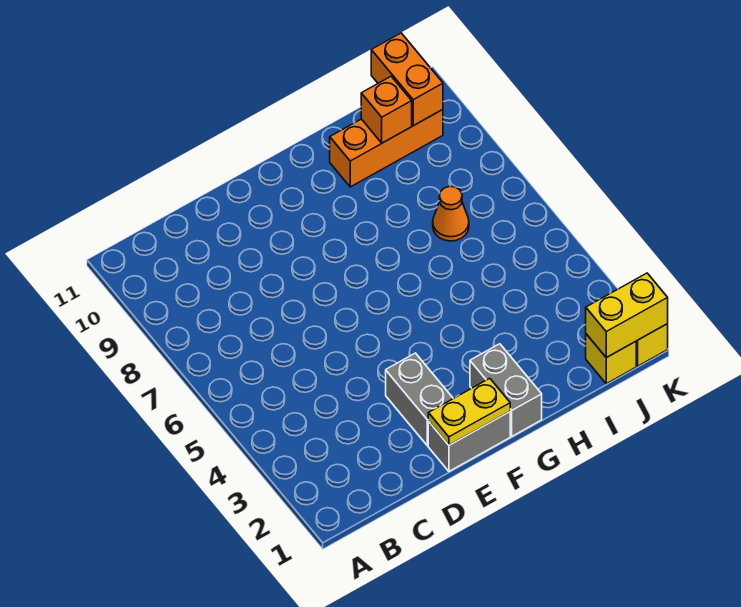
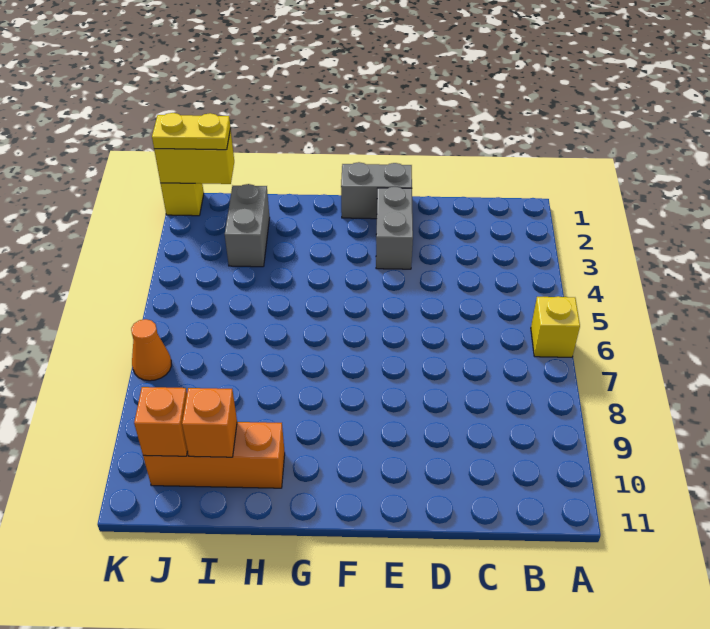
yellow 1x2 plate [428,378,510,445] -> yellow 1x2 plate moved to [152,113,231,150]
grey 1x2 brick [470,344,542,436] -> grey 1x2 brick moved to [225,184,270,267]
orange 1x1 cone [433,186,469,241] -> orange 1x1 cone moved to [131,319,171,381]
yellow 1x1 brick [586,334,636,384] -> yellow 1x1 brick moved to [531,296,580,357]
orange 1x2 brick [371,33,443,126] -> orange 1x1 brick [134,387,188,456]

